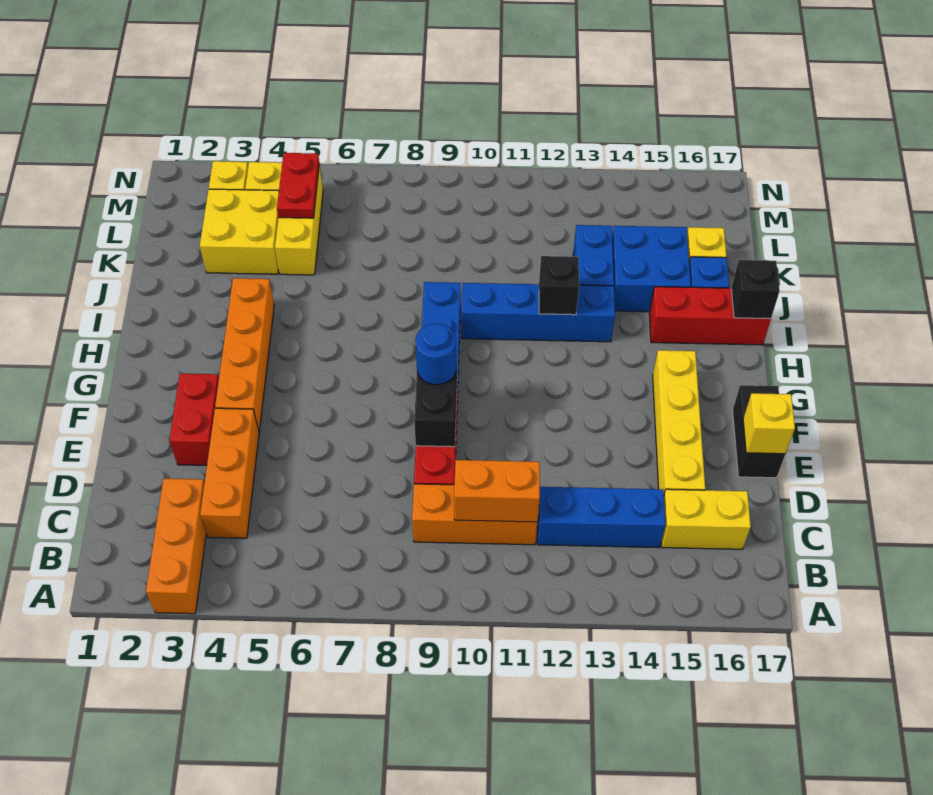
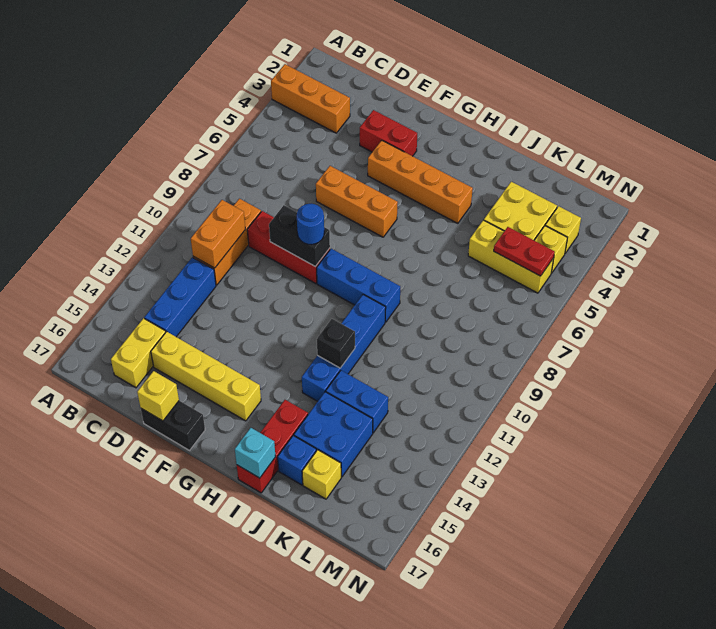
orange 1x3 brick [200,408,259,538] -> orange 1x3 brick moved to [316,166,398,237]
black 1x1 brick [731,260,780,319] -> cyan 1x1 brick [235,428,276,478]

